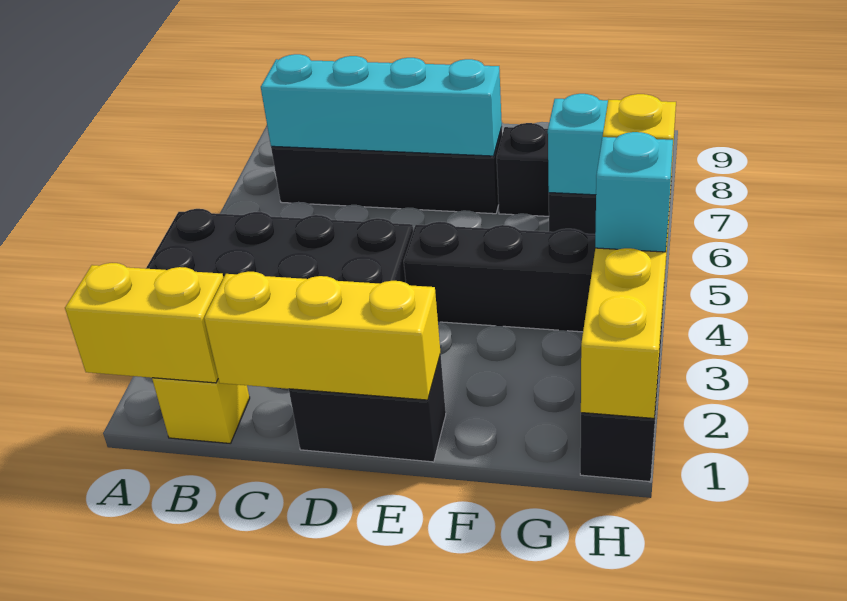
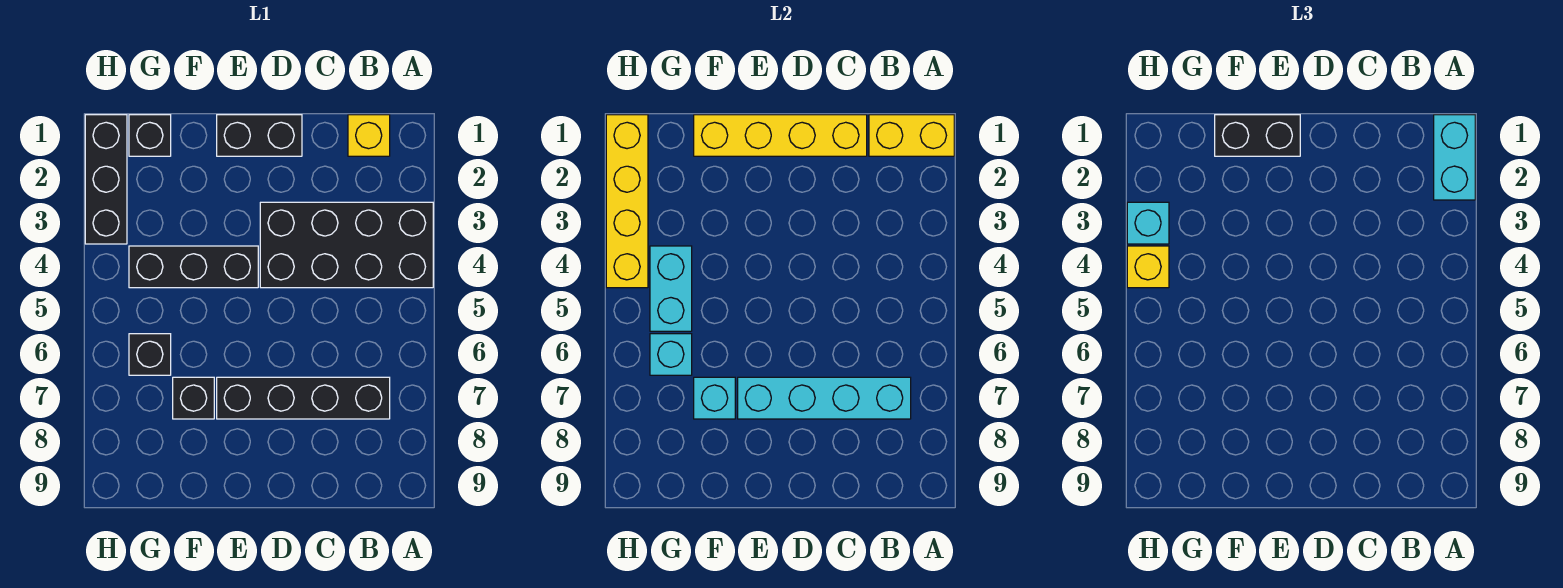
none -> cyan 1x2 brick [1434,115,1475,200]
yellow 1x3 brick [204,272,441,400] -> yellow 1x4 brick [694,115,867,156]
none -> black 1x2 brick [1215,115,1300,156]
none -> cyan 1x1 brick [694,377,735,419]
none -> black 1x1 brick [129,115,171,156]
none -> cyan 1x2 brick [650,246,692,331]

